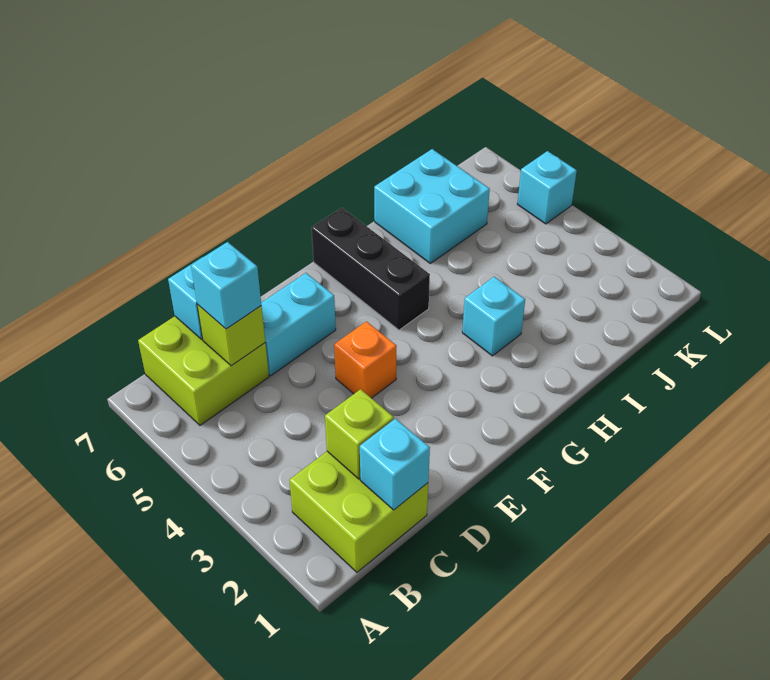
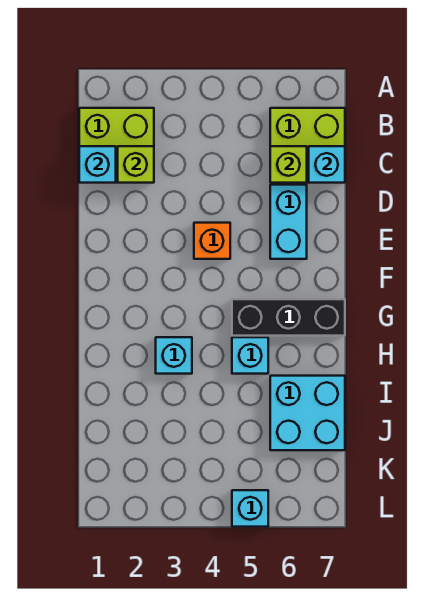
cyan 1x1 brick [191,242,261,329] -> cyan 1x1 brick moved to [232,337,268,374]

